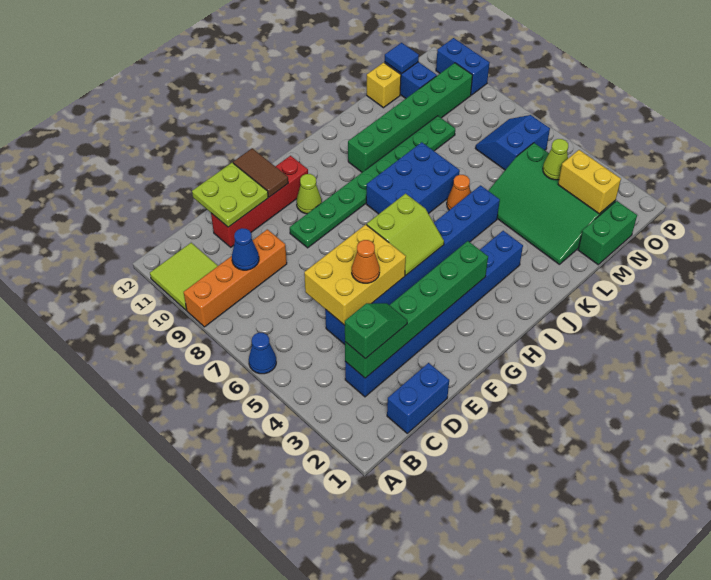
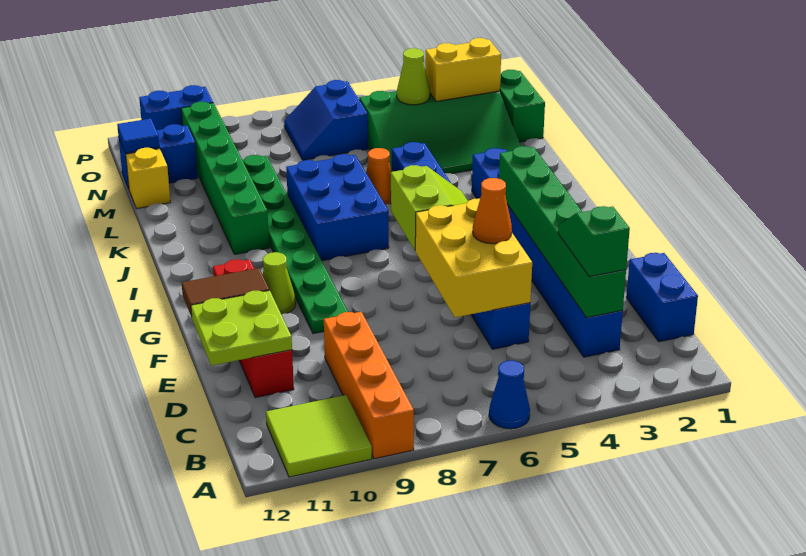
blue 1x1 cone [232,228,259,270] -> none

